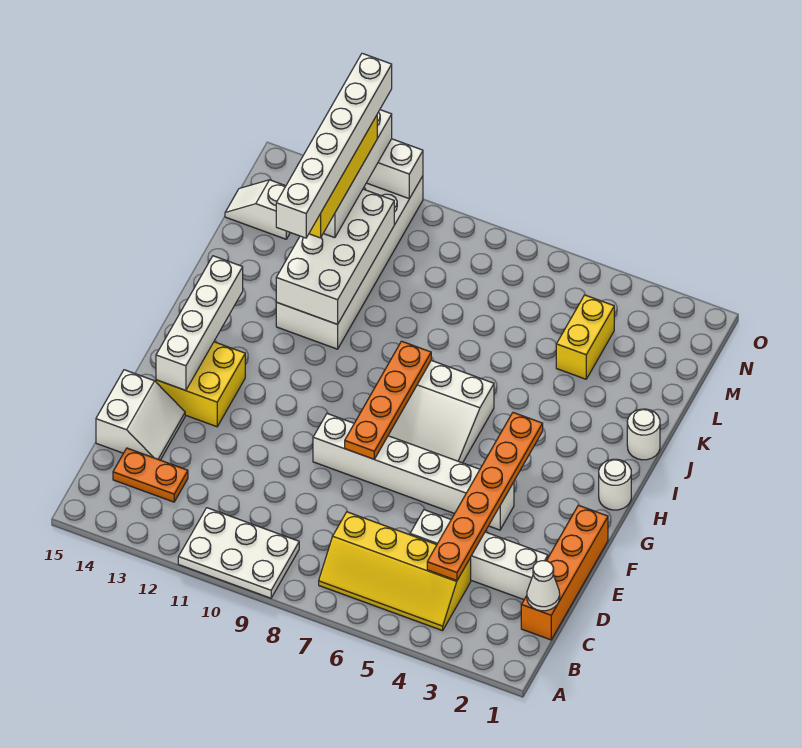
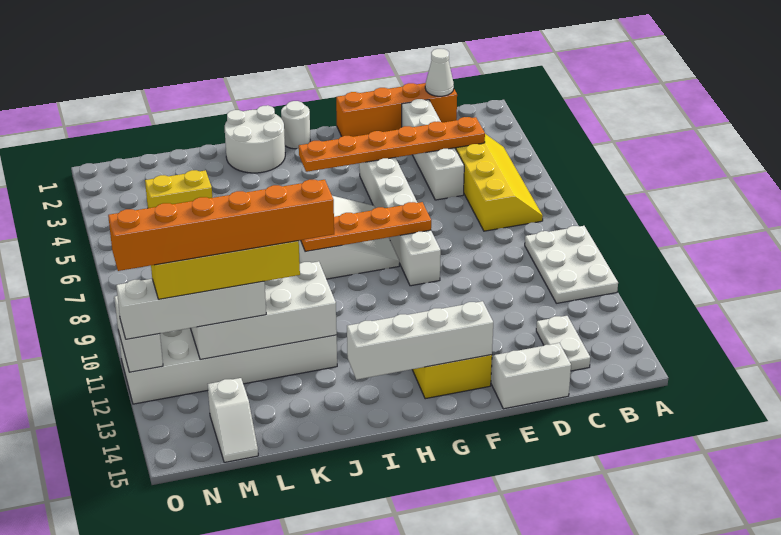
orange 1x2 plate [113,448,188,502] -> white 1x2 plate [536,316,590,371]
white 1x1 round brick [627,409,660,460] -> white 2x2 round brick [225,105,285,173]
white 1x6 brick [276,53,392,238] -> orange 1x6 brick [108,180,334,271]

